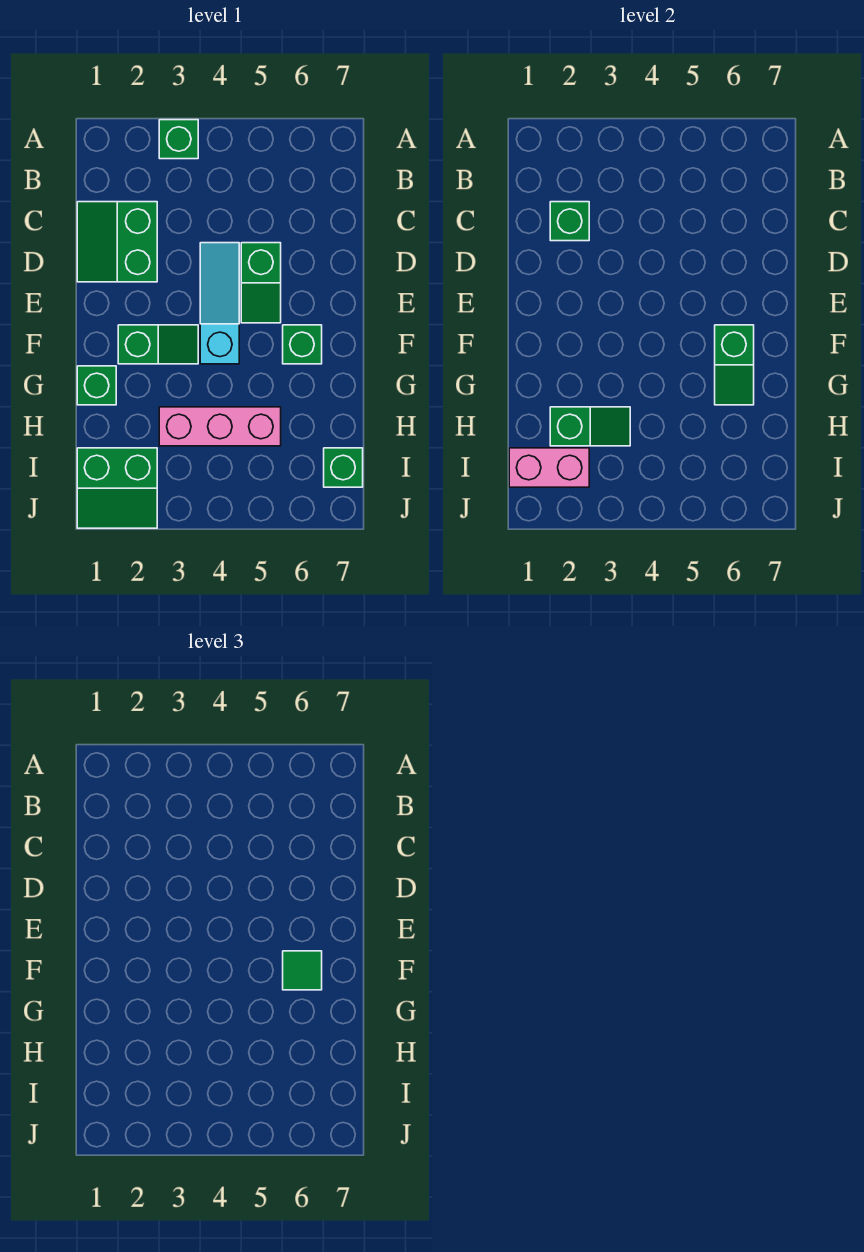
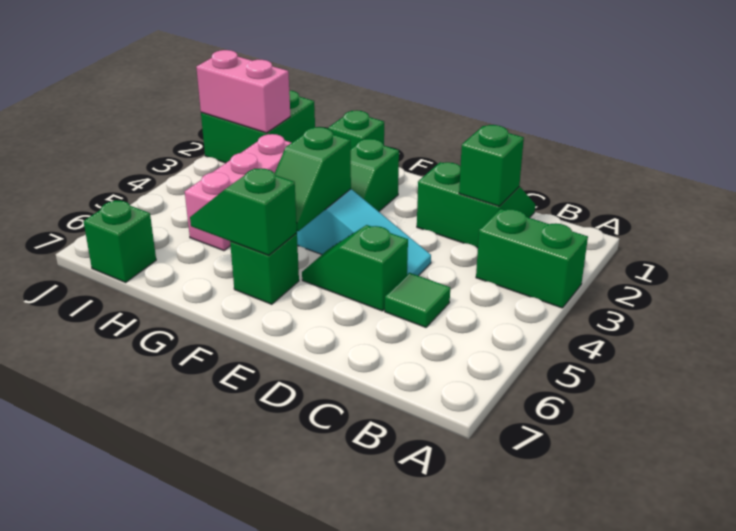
green 1x1 brick [159,120,198,159] -> green 1x2 brick [476,209,588,308]
green 1x1 tile [283,951,322,990] -> green 1x1 tile moved to [385,273,450,327]
green 1x2 slope [550,407,630,446] -> green 1x2 slope moved to [274,127,351,231]
green 2x2 slope [77,448,157,528] -> green 2x2 brick [201,90,315,163]
pink 1x2 brick [509,448,589,487] -> pink 1x2 brick turned to [196,50,290,133]

